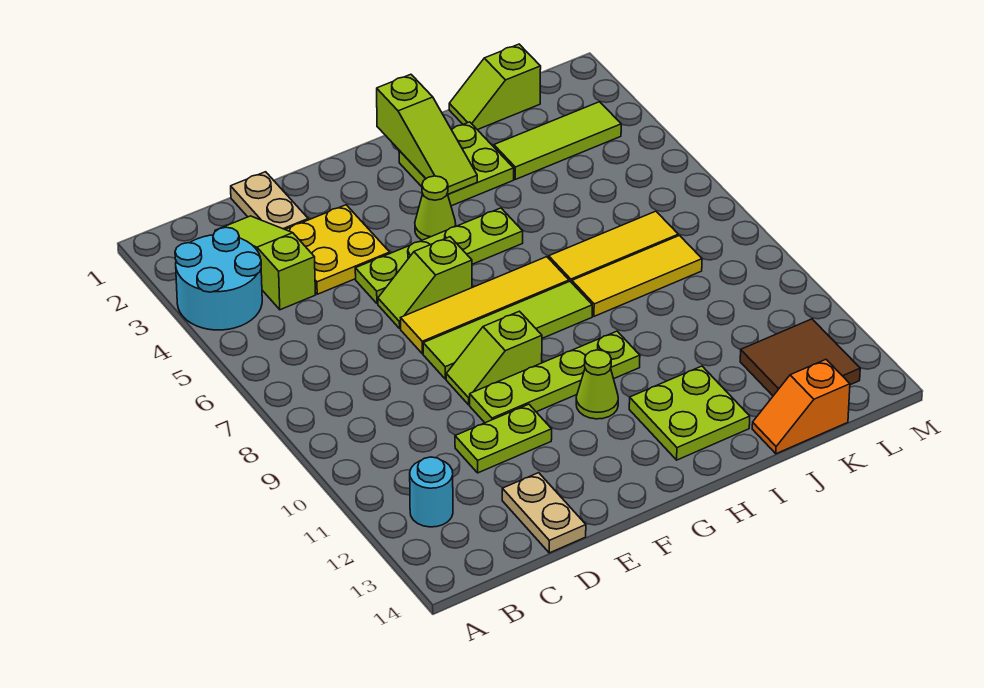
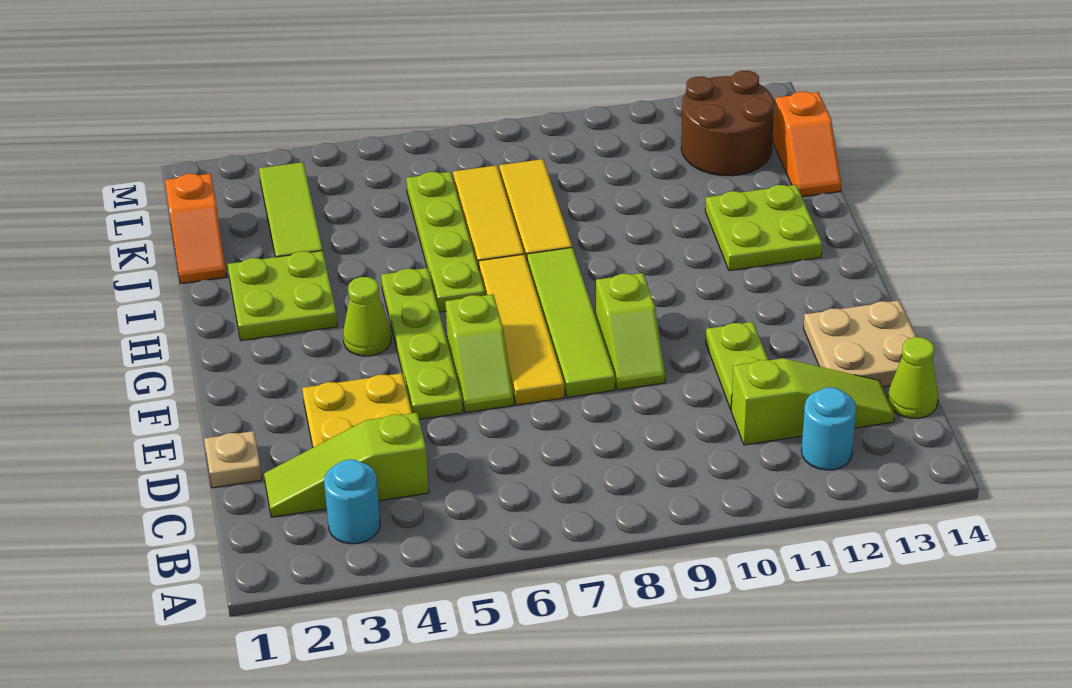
cyan 2x2 round brick [175,227,262,330] -> cyan 1x1 round brick [324,460,380,544]
tan 1x2 plate [231,172,308,229] -> tan 1x1 plate [204,431,262,488]
tan 1x2 plate [502,473,586,553] -> tan 2x2 plate [804,301,916,387]
lime 1x4 plate [470,331,640,423] -> lime 1x4 plate moved to [406,172,485,312]
lime 1x1 cone [576,350,618,419] -> lime 1x1 cone moved to [888,337,938,418]
lime 1x3 slope [377,74,477,194] -> lime 1x3 slope moved to [731,358,895,445]
lime 1x2 slope [449,44,541,130] -> orange 1x2 slope [165,174,227,284]
brown 2x2 tile [740,319,860,396] -> brown 2x2 round brick [681,70,774,176]

